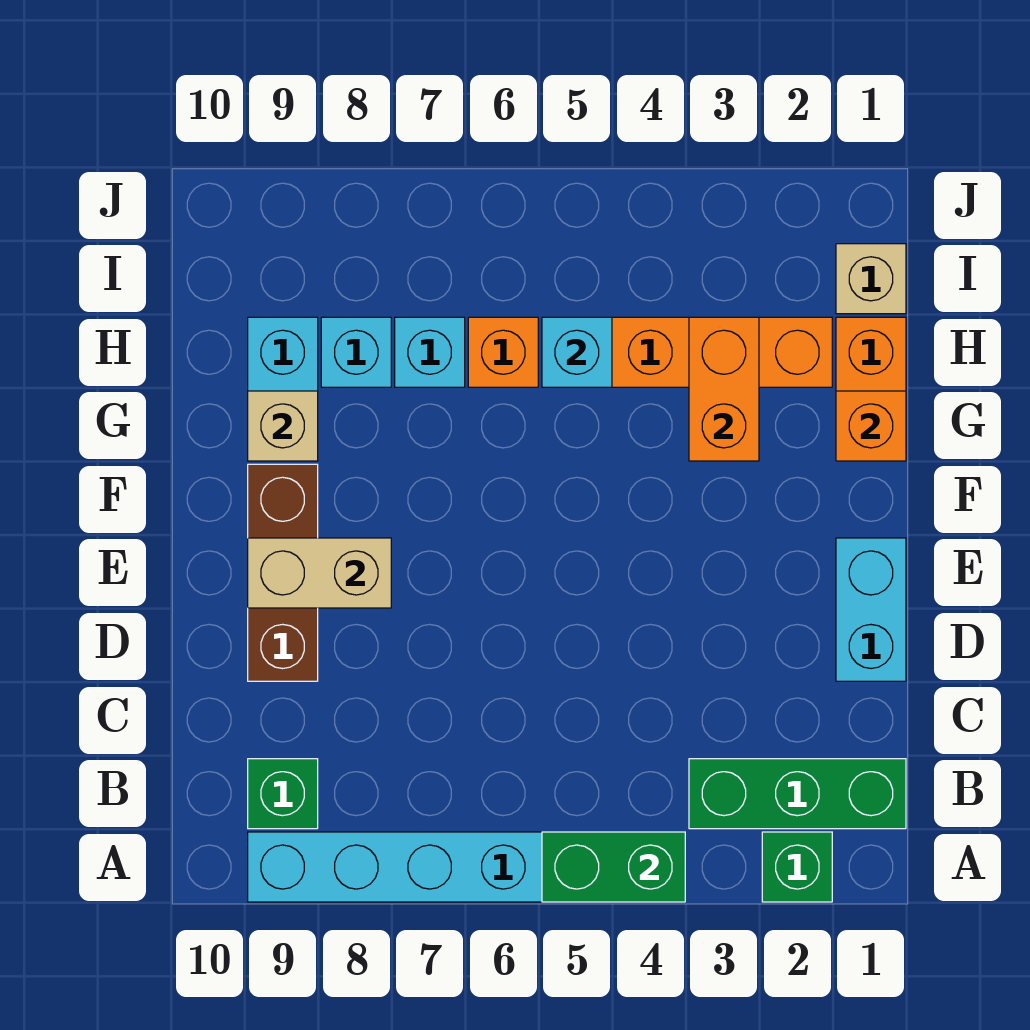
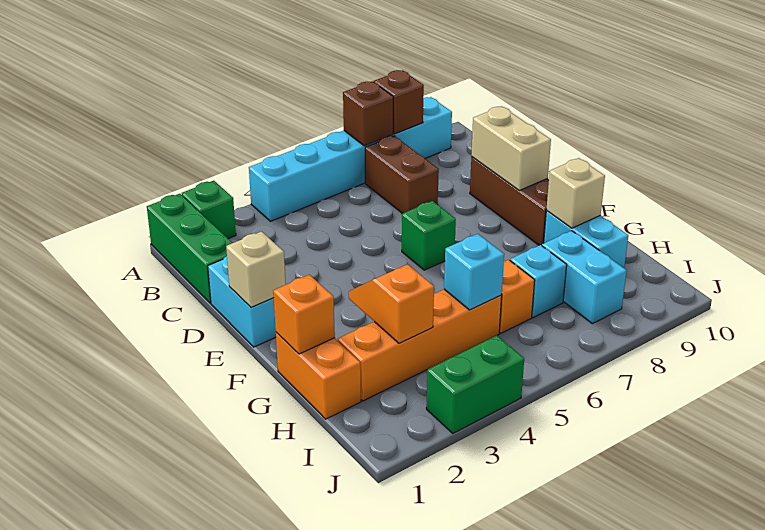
green 1x2 brick [542,832,685,902] -> green 1x2 brick moved to [426,336,524,433]
none -> brown 1x1 brick [343,81,393,146]
none -> brown 1x1 brick [374,70,424,134]
green 1x3 brick [689,759,906,829] -> green 1x3 brick turned to [147,194,232,303]
none -> brown 1x2 brick [365,136,439,213]
green 1x1 brick [248,759,318,829] -> green 1x1 brick moved to [402,201,456,270]
tan 1x2 brick [248,538,391,608] -> tan 1x2 brick turned to [471,106,551,190]
orange 1x2 brick [689,317,759,461] -> orange 1x2 slope [349,264,434,343]
cyan 1x1 brick [321,317,391,387] -> cyan 1x2 brick [542,231,627,324]
tan 1x1 brick [836,244,906,314] -> tan 1x1 brick moved to [226,232,286,308]

